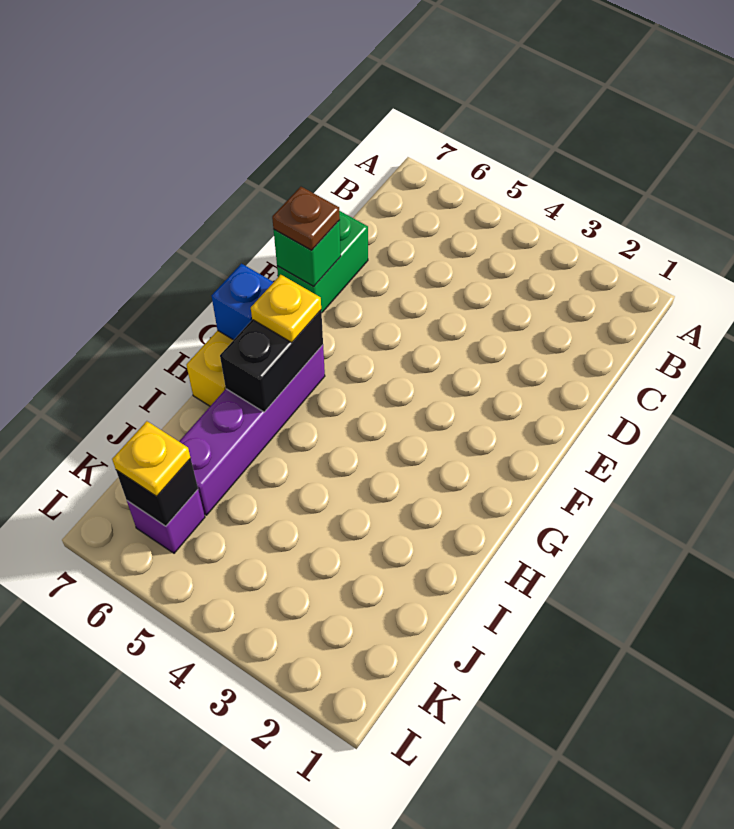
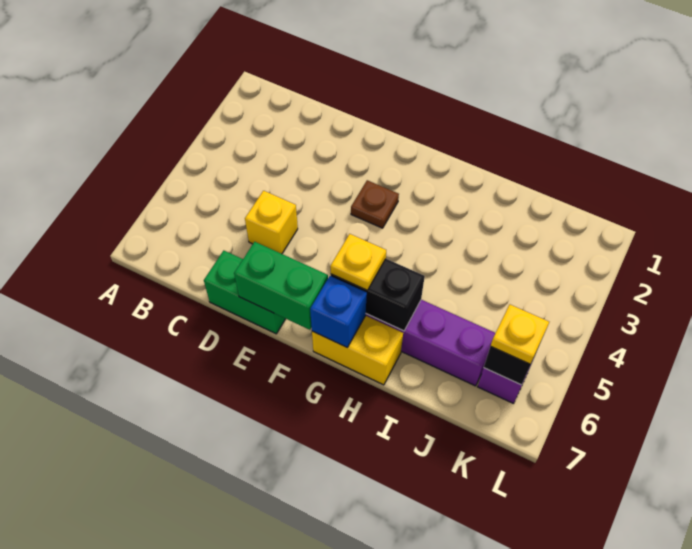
none -> yellow 1x1 brick [245,191,298,254]
green 1x1 brick [274,220,341,286] -> green 1x2 brick [234,242,328,330]
brown 1x1 plate [272,187,340,250] -> brown 1x1 plate moved to [351,180,399,228]

